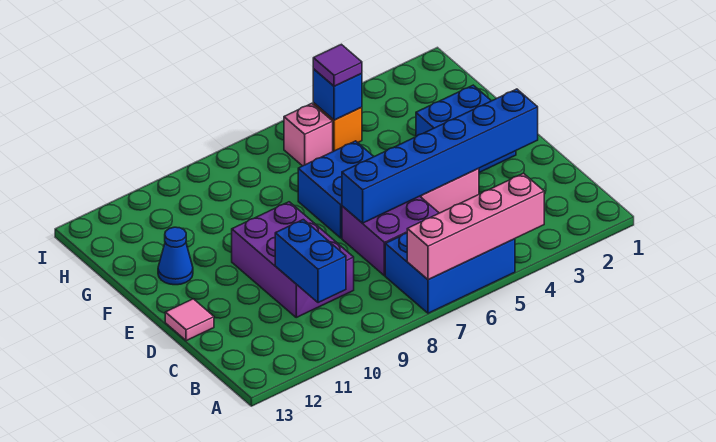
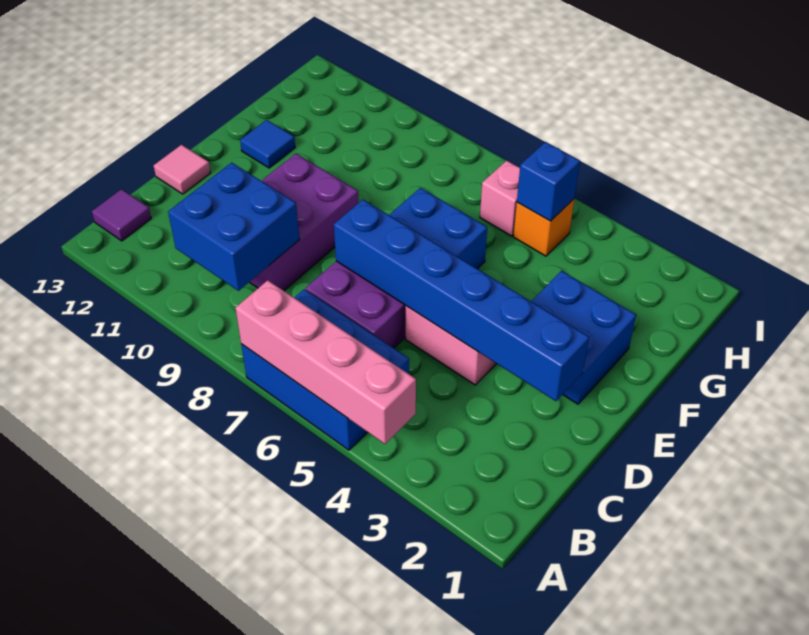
blue 1x2 brick [275,220,346,303] -> blue 2x2 brick [168,163,299,291]
blue 1x1 cone [158,227,193,285] -> blue 1x1 tile [240,120,295,168]
purple 1x1 tile [313,44,362,86] -> purple 1x1 tile moved to [92,189,151,241]

